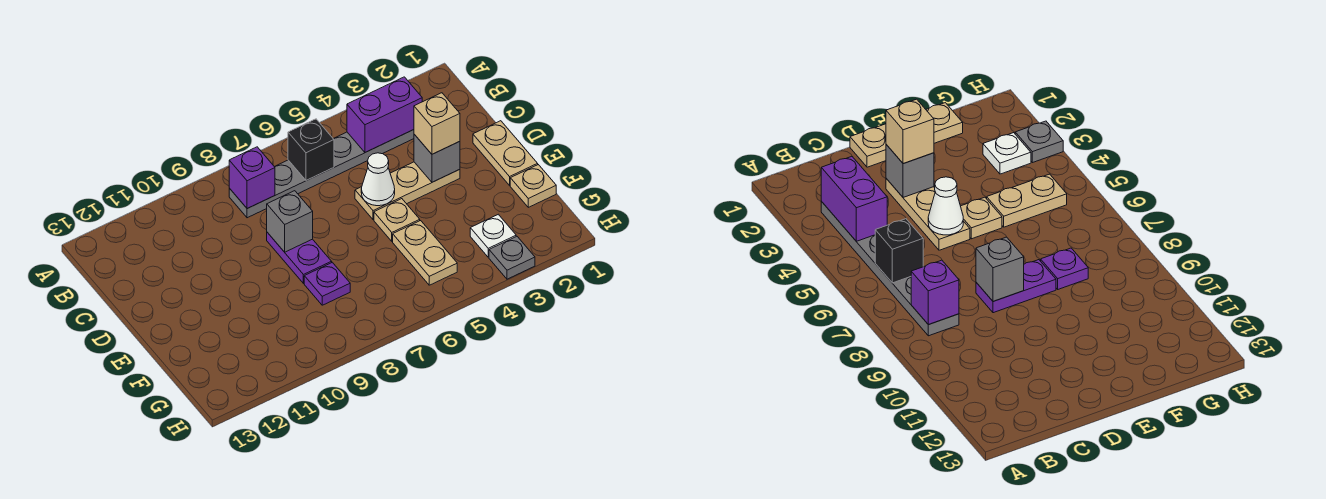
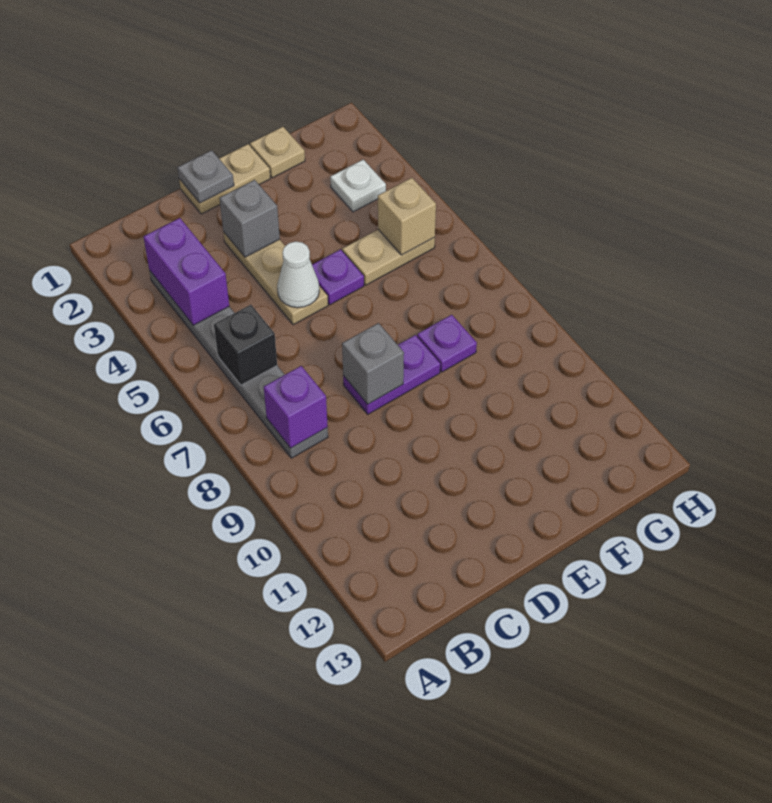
tan 1x1 brick [414,93,460,154] -> tan 1x1 brick moved to [378,178,436,255]
tan 1x1 plate [374,199,420,241] -> purple 1x1 plate [312,249,364,305]
grey 1x1 plate [489,236,535,279] -> grey 1x1 plate moved to [177,150,234,203]

